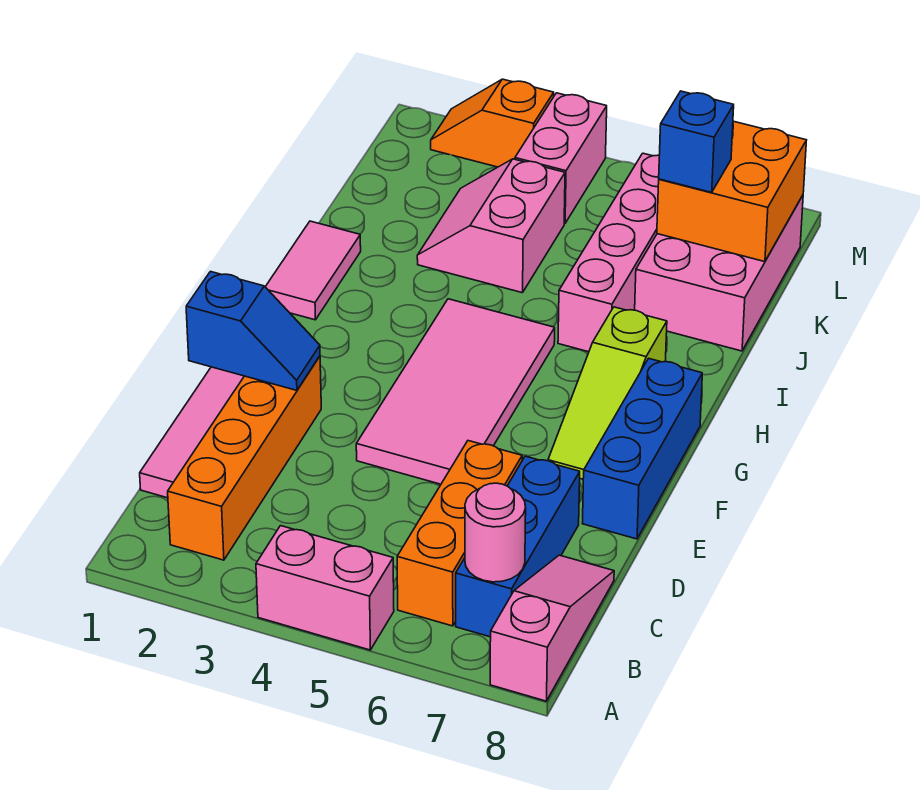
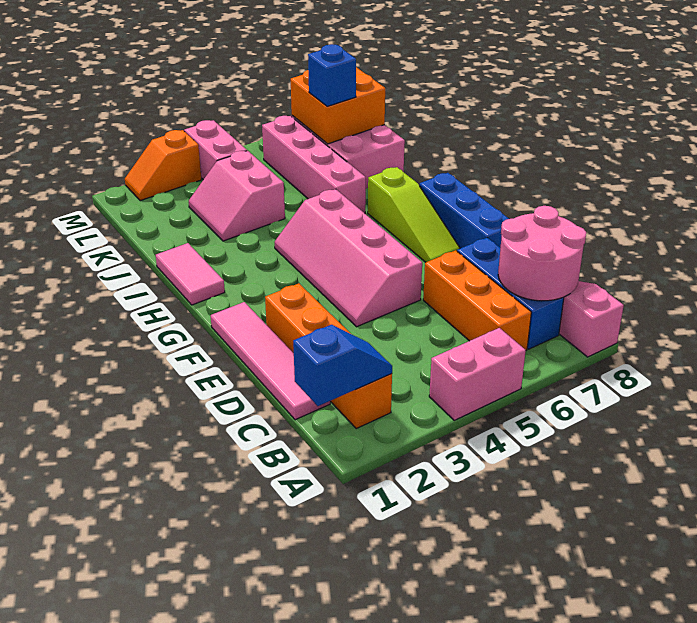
pink 1x1 round brick [465,483,526,582] -> pink 2x2 round brick [498,206,586,301]
blue 1x2 slope [186,272,320,390] -> blue 1x2 slope moved to [293,325,392,406]
pink 2x4 tile [356,299,555,484] -> pink 2x4 slope [275,189,422,327]

